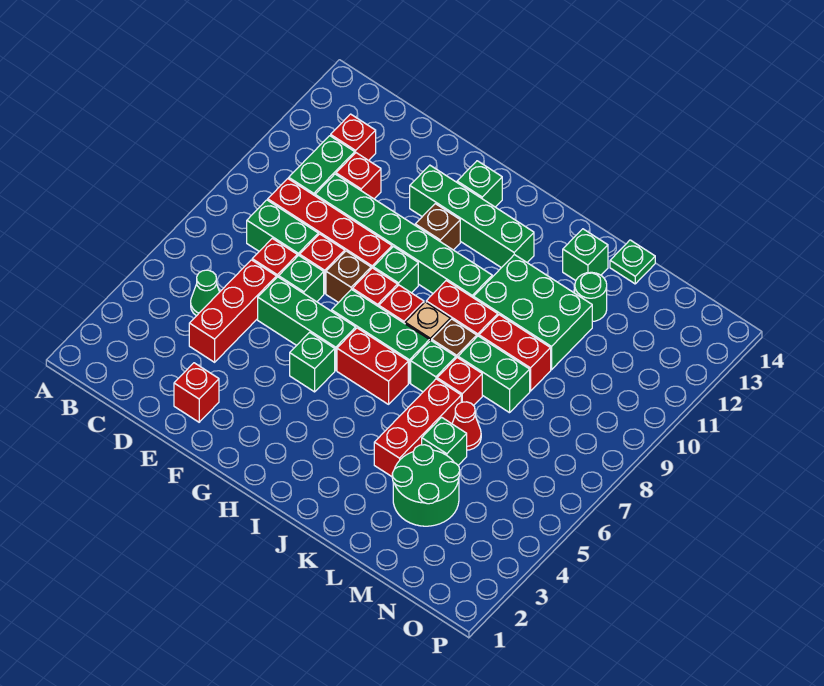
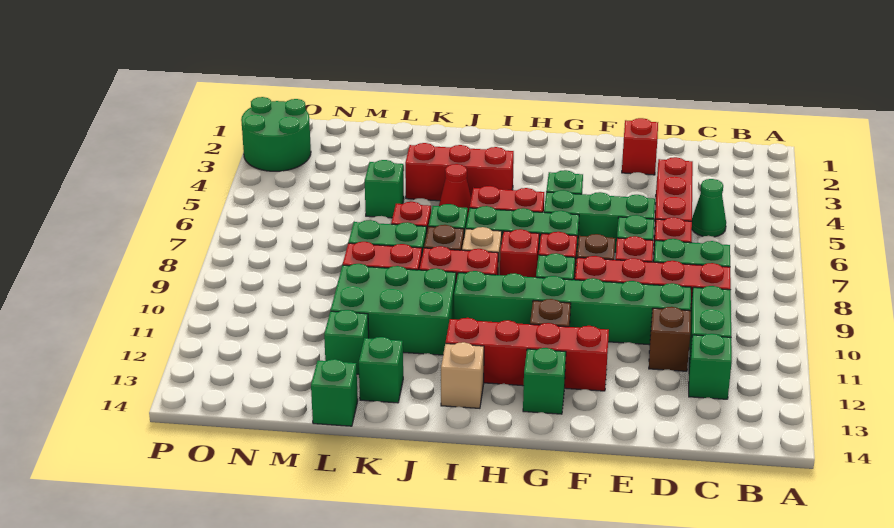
red 1x1 brick [331,114,376,161] -> green 1x1 brick [689,334,732,399]
red 1x1 brick [336,153,381,199] -> brown 1x1 brick [649,307,691,371]
green 1x4 brick [410,165,534,268] -> red 1x4 brick [446,318,609,391]
none -> tan 1x1 brick [441,342,484,408]
red 1x3 brick [374,379,461,477] -> red 1x3 brick turned to [405,143,514,201]
green 2x2 round brick [392,445,460,526] -> green 2x2 round brick moved to [241,97,311,171]
red 1x1 cone [452,402,481,450] -> red 1x1 cone moved to [439,164,471,214]
green 1x1 round brick [575,272,607,322] -> green 1x1 brick [324,310,369,374]
green 1x1 plate [610,240,655,284] -> green 1x1 brick [311,359,358,426]

